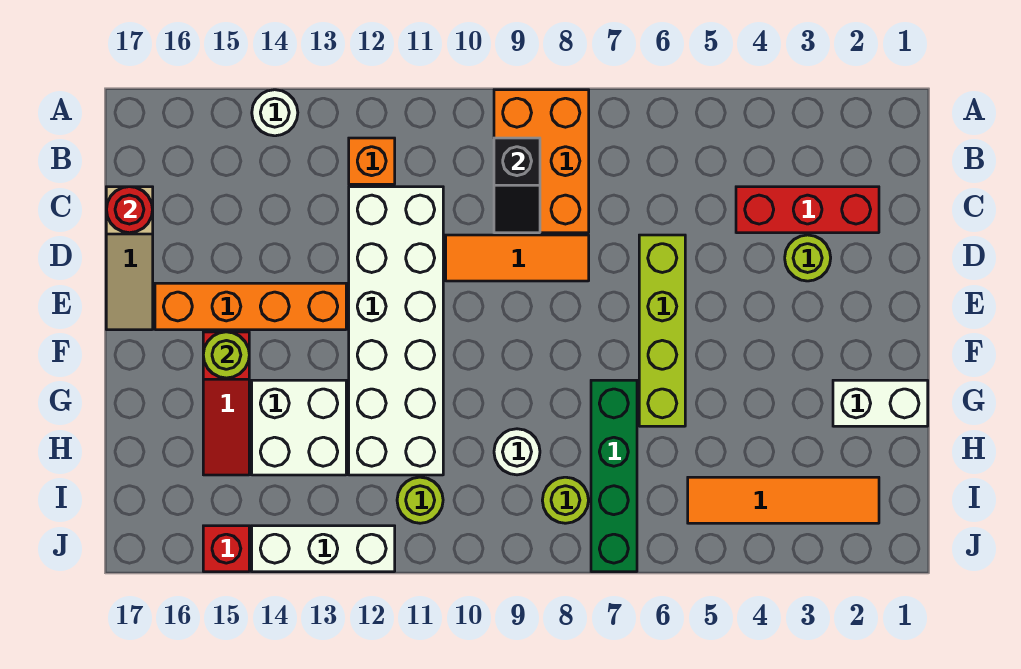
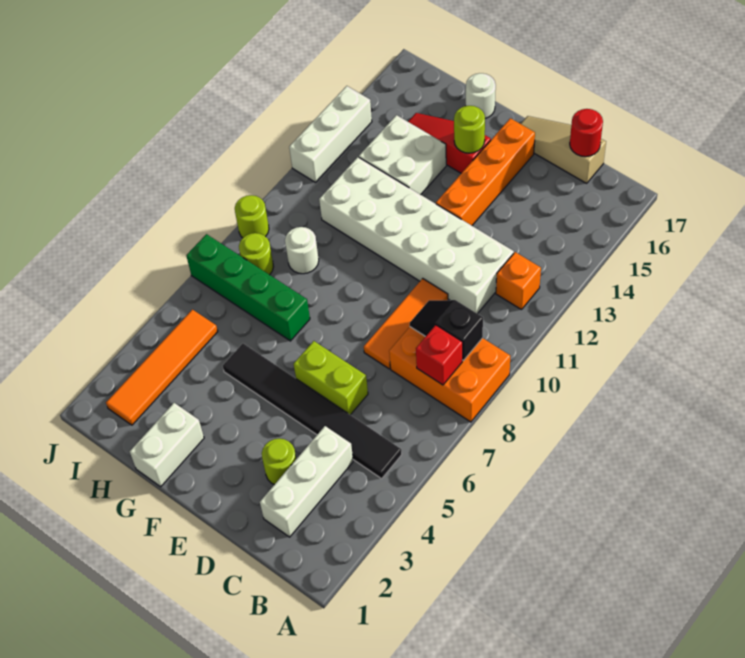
white 1x1 round brick [252,90,298,136] -> white 1x1 round brick moved to [466,73,496,119]
none -> black 1x6 tile [223,344,402,479]
red 1x3 brick [736,187,879,233] -> white 1x3 brick [260,426,353,537]
lime 1x4 brick [639,235,685,426] -> lime 1x2 brick [294,341,368,415]
lime 1x1 round brick [397,477,443,523] -> lime 1x1 round brick moved to [235,195,269,238]
red 1x1 brick [203,526,249,572] -> red 1x1 brick moved to [416,325,463,385]

